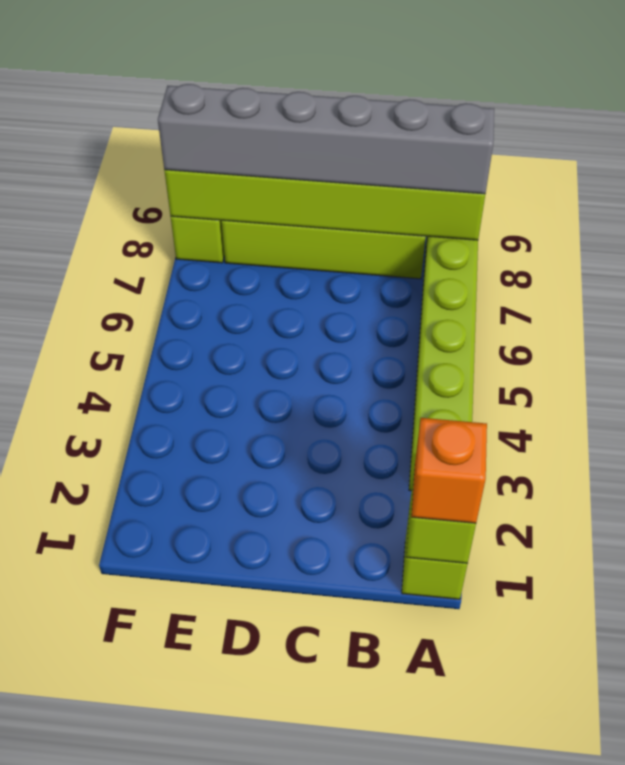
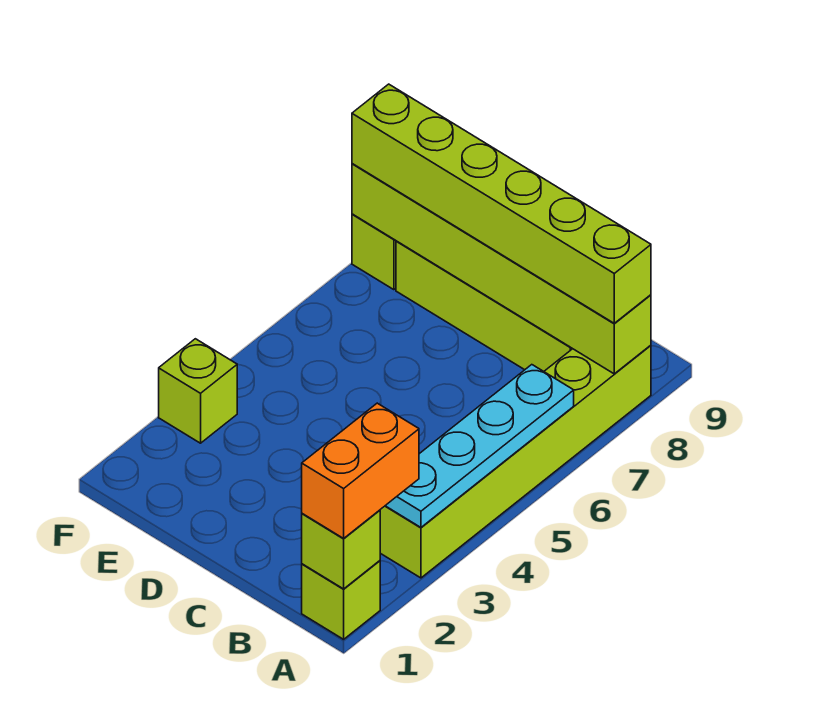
orange 1x1 brick [411,418,487,523] -> orange 1x2 brick [302,403,419,538]
none -> cyan 1x4 plate [385,365,574,527]
grey 1x6 brick [158,84,494,194] -> lime 1x6 brick [352,84,651,323]
none -> lime 1x1 brick [159,339,237,443]

